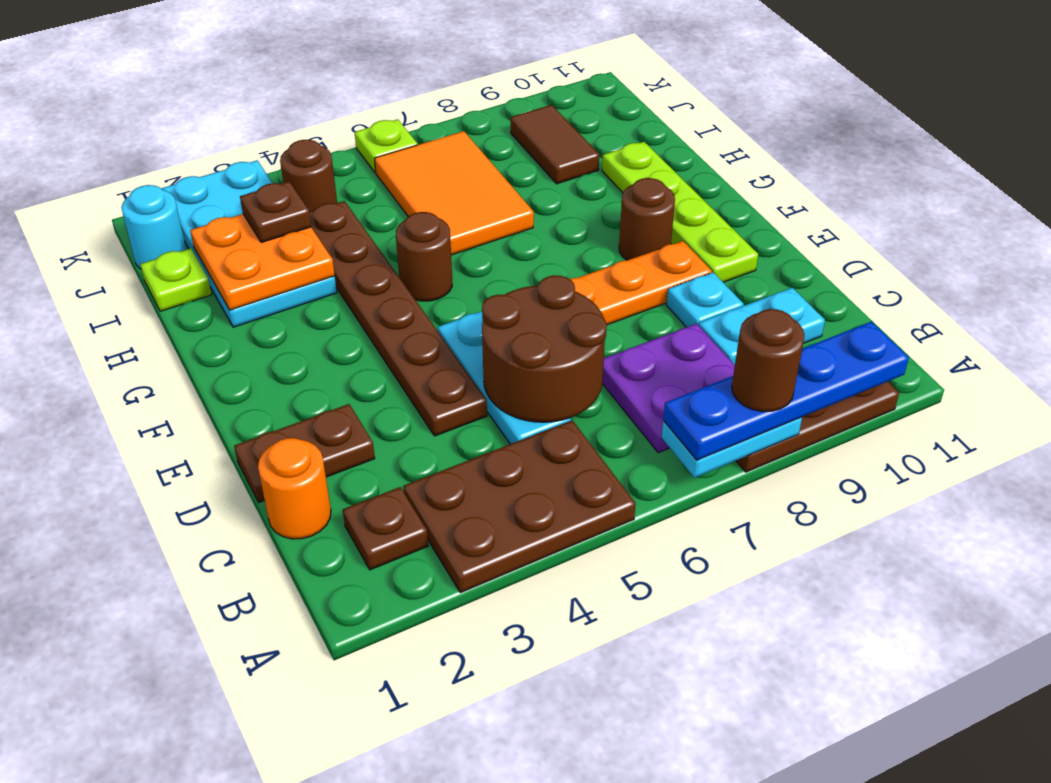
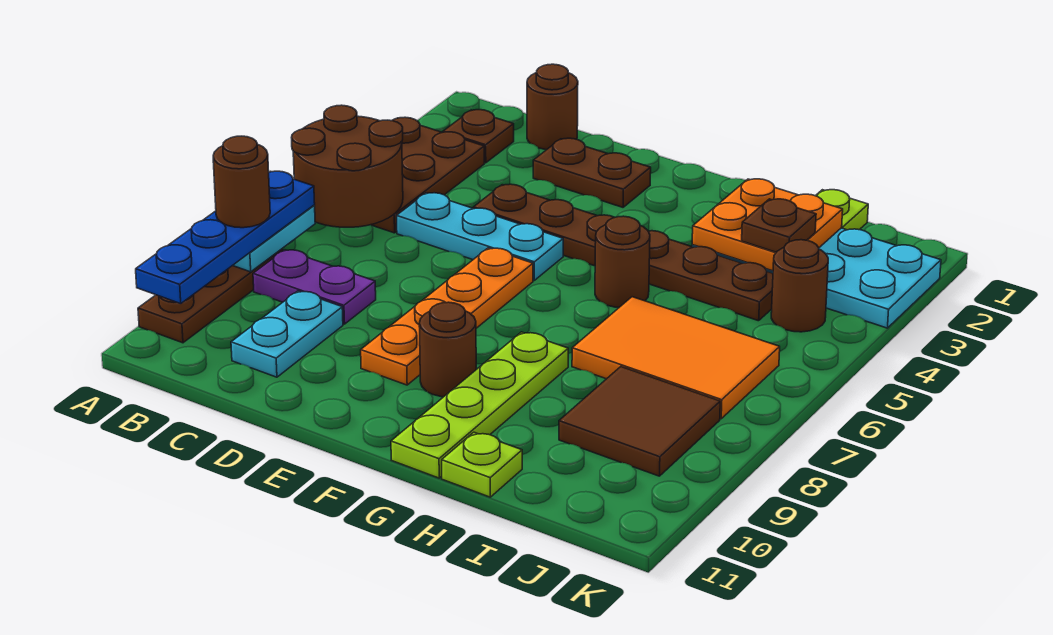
purple 2x2 plate [602,324,735,453] -> purple 1x2 plate [253,250,376,324]
orange 1x1 round brick [258,438,331,539] -> brown 1x1 round brick [527,64,578,150]
brown 2x2 round brick [482,275,607,422] -> brown 2x2 round brick moved to [292,105,403,227]
brown 1x2 plate [234,404,375,502] -> brown 1x2 plate turned to [533,138,651,207]
cyan 1x1 plate [666,272,744,327] -> none
lime 1x4 plate [602,142,758,282] -> lime 1x4 plate turned to [391,332,568,478]
brown 1x2 tile [510,105,599,184] -> brown 2x2 tile [559,367,720,476]
cyan 1x1 round brick [121,185,186,269] -> none
lime 1x1 plate [354,119,418,173] -> lime 1x1 plate moved to [442,432,522,497]

